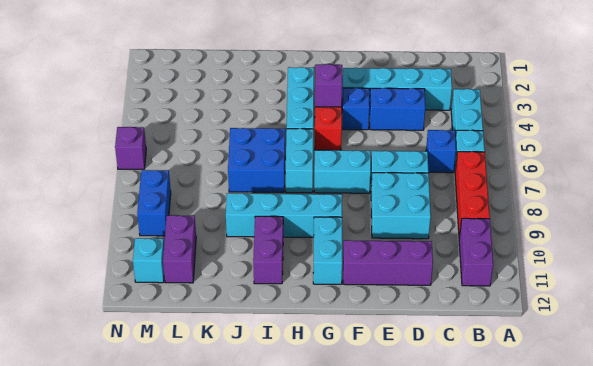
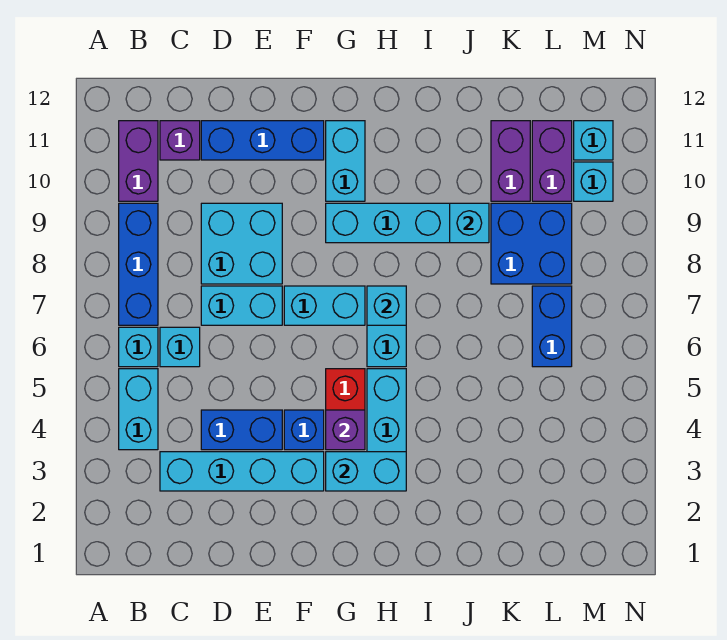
red 1x3 brick [455,152,490,237] -> blue 1x3 brick [119,203,158,325]
blue 1x1 brick [426,130,456,173] -> cyan 1x1 brick [160,327,200,367]
purple 1x3 brick [343,240,433,285] -> blue 1x3 brick [201,121,324,160]
none -> cyan 1x2 brick [326,452,406,491]
none -> cyan 1x1 brick [367,286,406,325]
blue 2x2 brick [228,128,285,192] -> blue 2x2 brick moved to [491,203,572,284]
purple 1x2 brick [253,216,283,284] -> purple 1x2 brick moved to [491,121,530,201]
none -> cyan 1x1 brick [450,203,489,243]
blue 1x2 brick [137,170,171,236] -> blue 1x2 brick moved to [532,286,572,367]
none -> cyan 1x1 brick [574,162,613,201]
purple 1x1 brick [115,127,146,169] -> purple 1x1 brick moved to [160,121,200,160]

